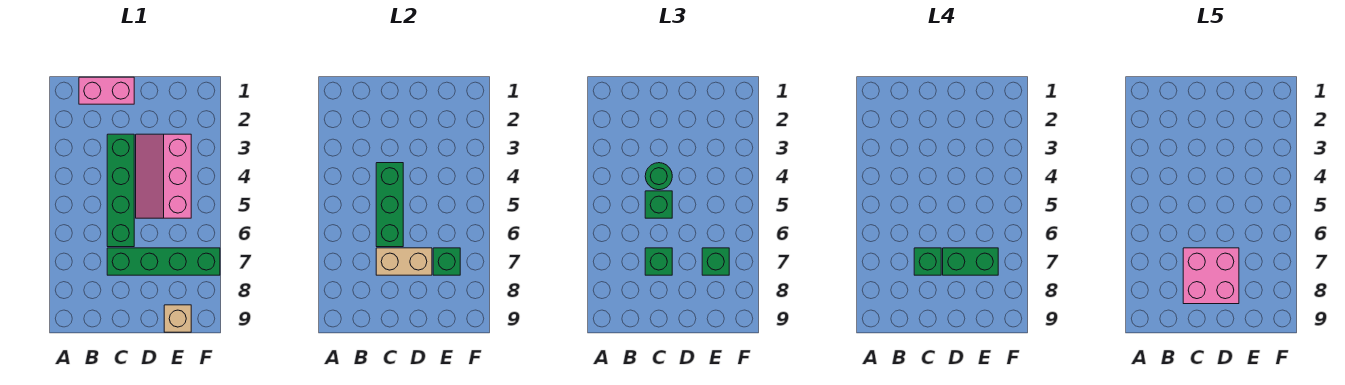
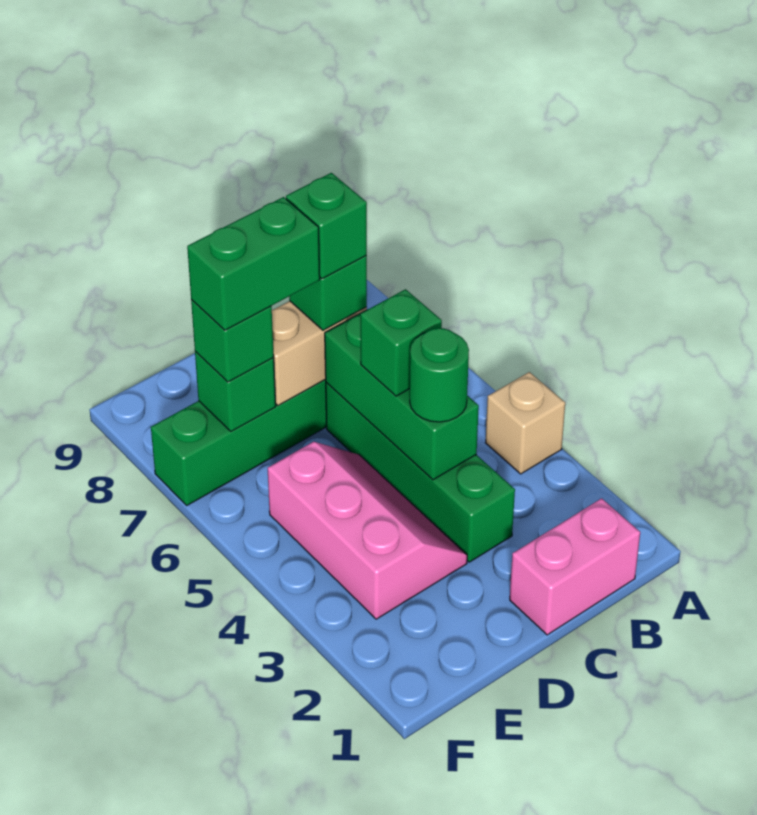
pink 2x2 brick [1183,248,1239,304] -> none
tan 1x1 brick [164,305,191,332] -> tan 1x1 brick moved to [485,372,565,474]

